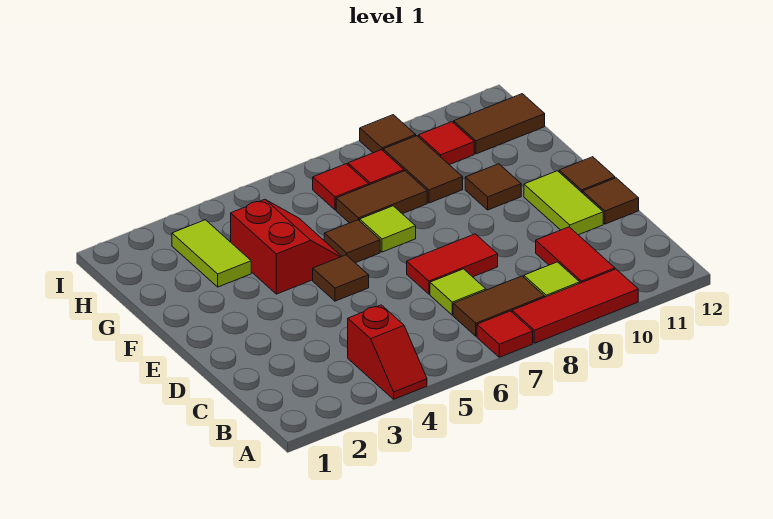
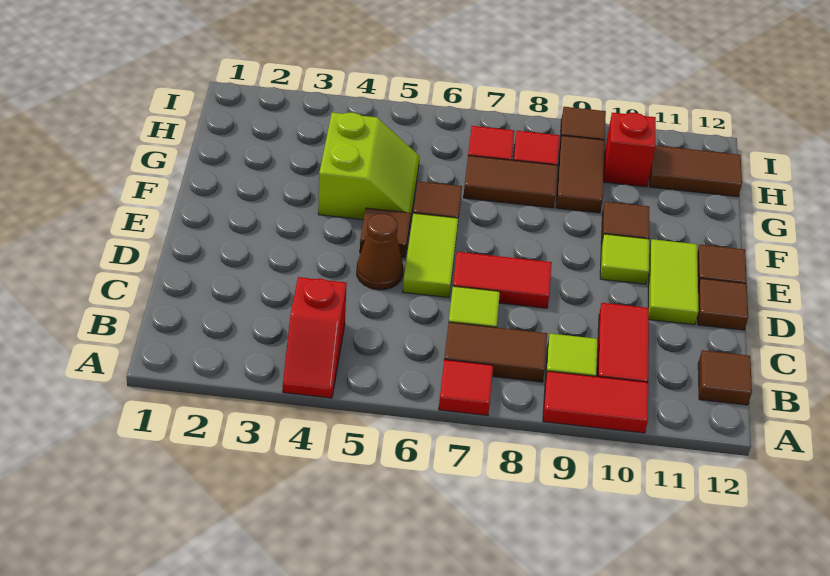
red 1x3 tile [512,269,638,343] -> red 1x2 tile [543,371,648,433]
none -> brown 1x1 tile [698,350,752,405]
none -> brown 1x1 cone [357,214,403,290]
red 2x2 slope [231,199,342,294] -> lime 2x2 slope [318,113,420,222]
lime 1x1 tile [360,206,416,252] -> lime 1x1 tile moved to [600,234,649,284]
lime 1x2 tile [172,220,251,287] -> lime 1x2 tile moved to [403,213,458,298]
red 1x1 tile [418,122,474,165] -> red 1x1 brick [604,113,656,187]

